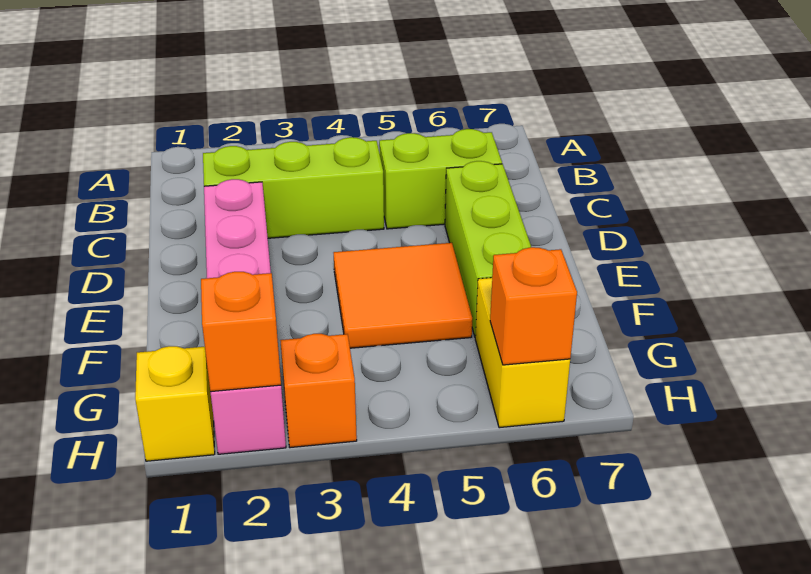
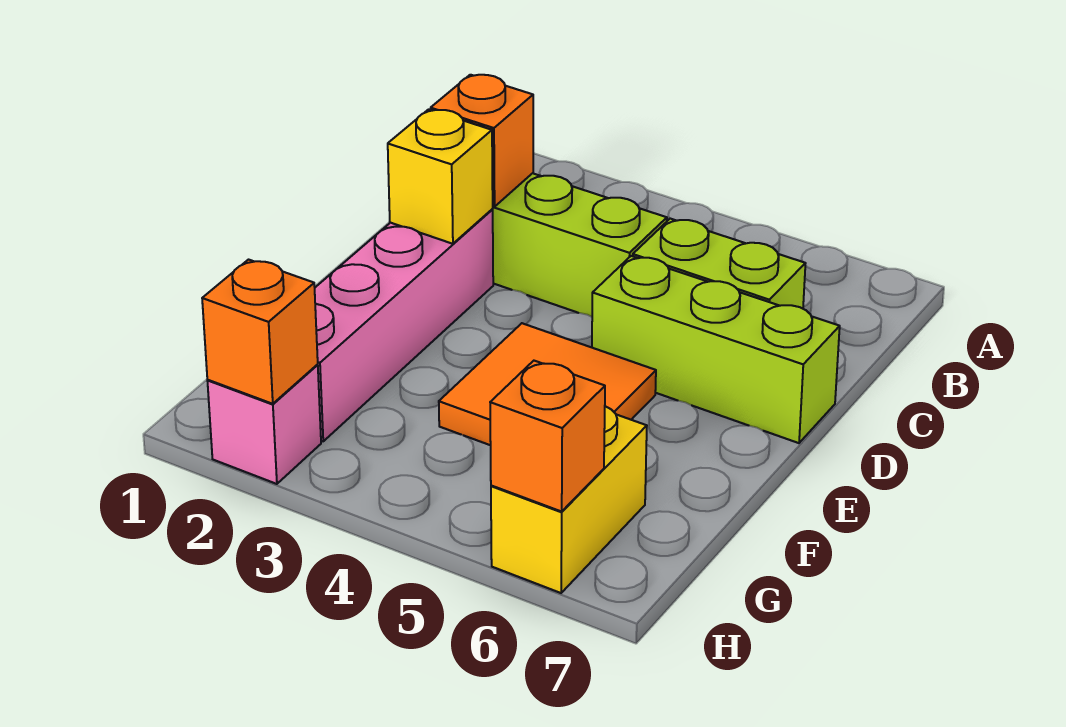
lime 1x3 brick [445,161,531,336] -> lime 1x3 brick turned to [592,256,840,443]
yellow 1x1 brick [135,346,215,461] -> yellow 1x1 brick moved to [388,109,493,244]
orange 1x1 brick [280,334,357,448] -> orange 1x1 brick moved to [431,75,533,207]

